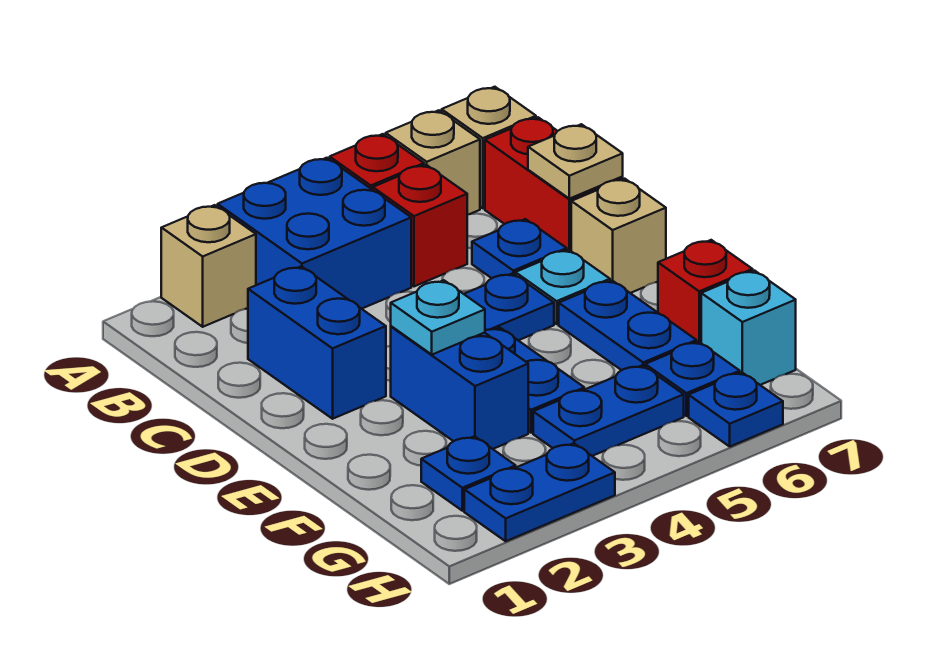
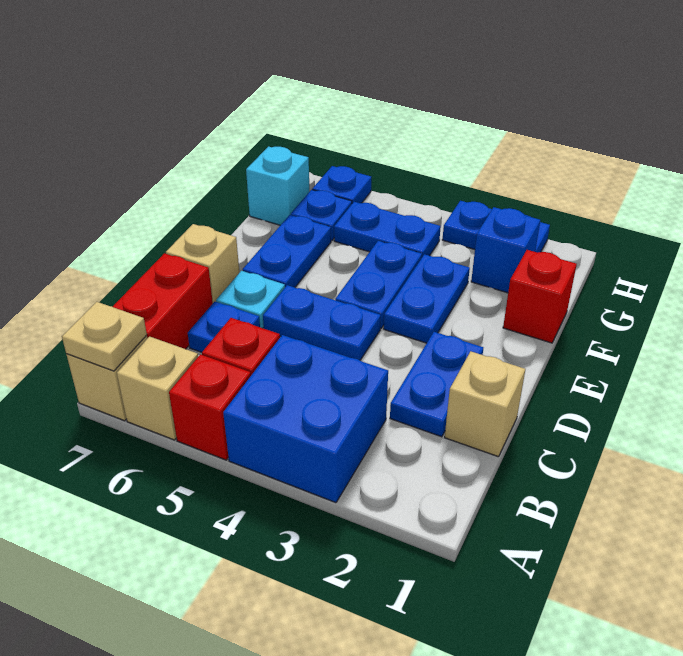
tan 1x1 brick [161,205,256,327] -> tan 1x1 brick moved to [445,351,525,457]
blue 1x2 brick [248,266,386,419] -> blue 1x2 plate [390,332,483,437]
tan 1x1 plate [528,124,623,199] -> tan 1x1 plate moved to [62,302,147,371]
blue 1x2 brick [391,326,528,449] -> blue 1x2 plate [384,254,470,343]
cyan 1x1 plate [391,280,485,355] -> none
red 1x1 brick [658,240,753,343] -> red 1x1 brick moved to [503,250,577,343]
blue 1x1 plate [421,436,516,511] -> blue 1x1 brick [471,207,540,293]

